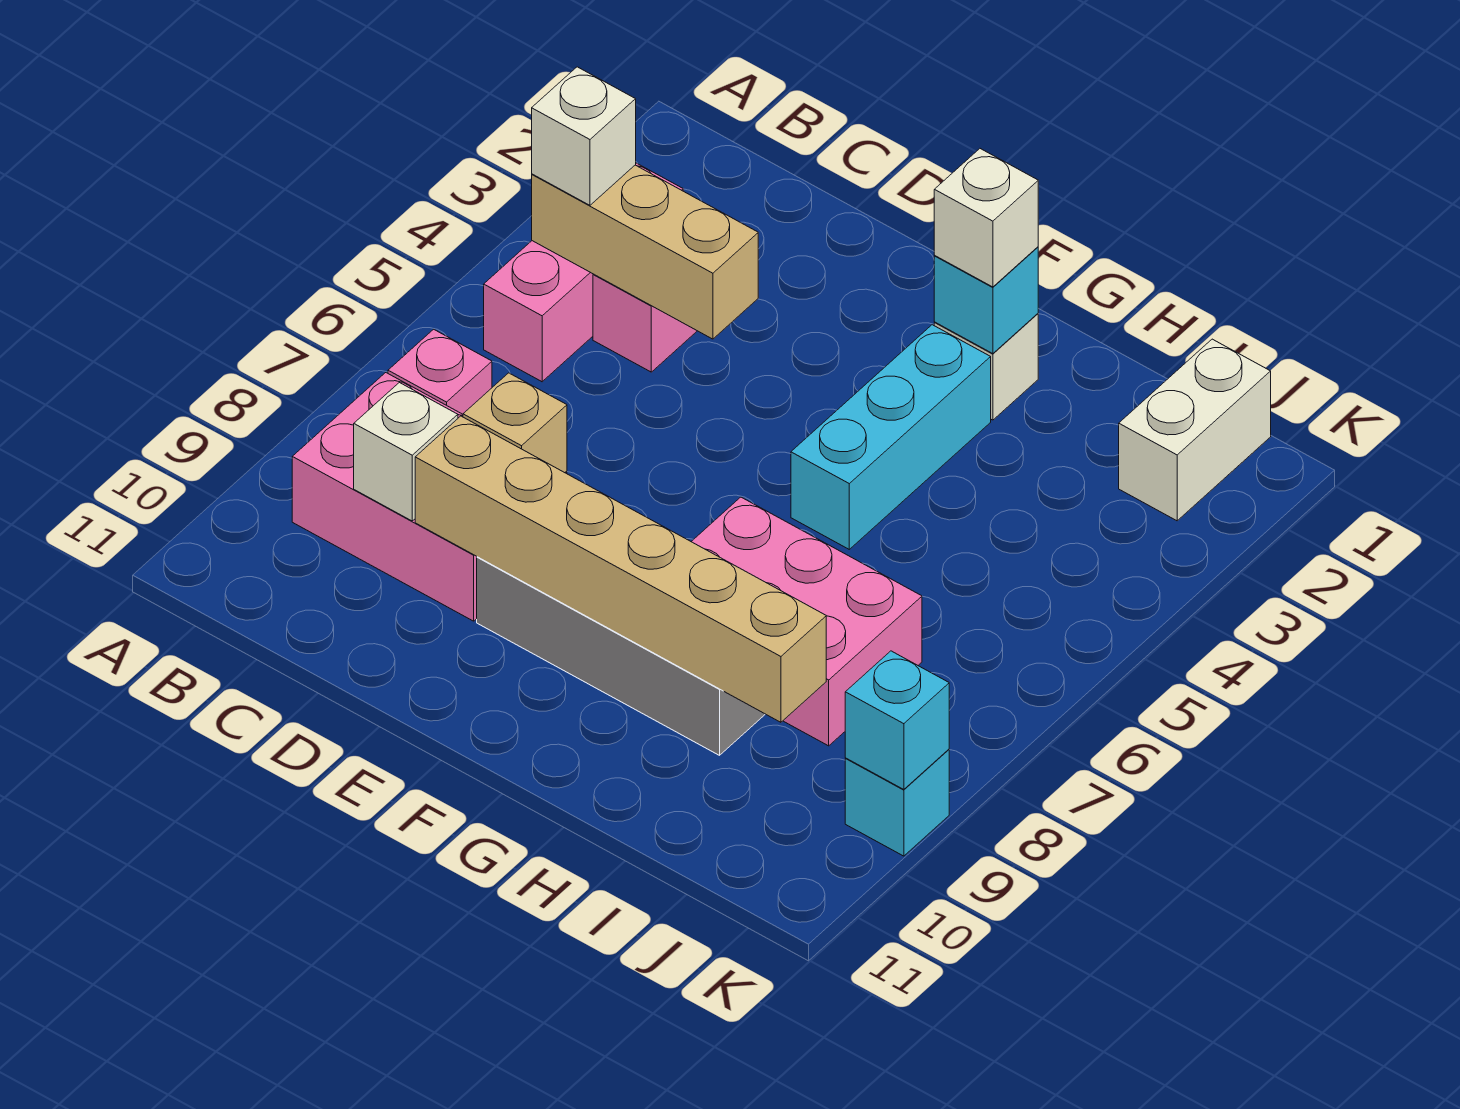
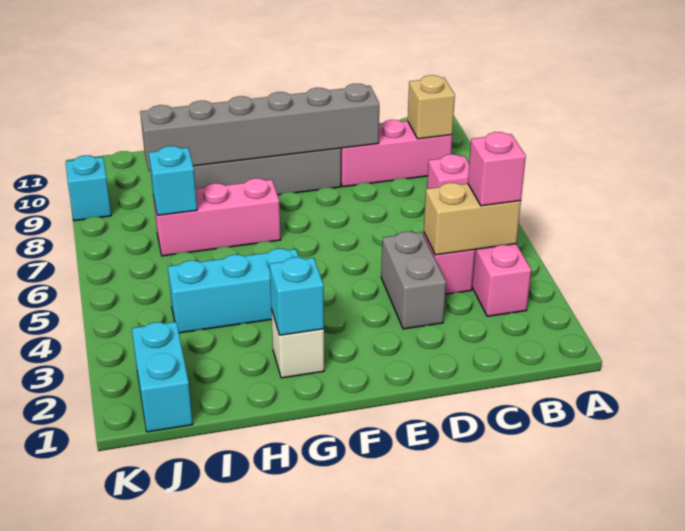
tan 1x3 brick [532,165,758,339] -> tan 1x2 brick [424,183,521,255]
white 1x1 brick [532,67,636,205] -> pink 1x1 brick [468,132,526,206]
pink 2x3 brick [292,373,567,621] -> pink 1x3 brick [341,120,452,187]
white 1x1 brick [354,383,458,521] -> none
none -> grey 1x2 brick [381,232,446,329]
tan 1x1 brick [463,373,567,473] -> tan 1x1 brick moved to [408,75,455,139]
tan 1x6 brick [415,416,826,722] -> grey 1x6 brick [140,84,379,171]
white 1x1 brick [934,149,1038,287] -> none
cyan 1x3 brick [791,325,991,549] -> cyan 1x3 brick turned to [168,249,299,333]
pink 2x3 brick [691,497,922,746] -> pink 1x3 brick [153,178,281,256]
white 1x2 brick [1119,339,1271,521] -> cyan 1x2 brick [132,322,193,432]
cyan 1x1 brick [845,651,949,790] -> cyan 1x1 brick moved to [149,146,197,215]

